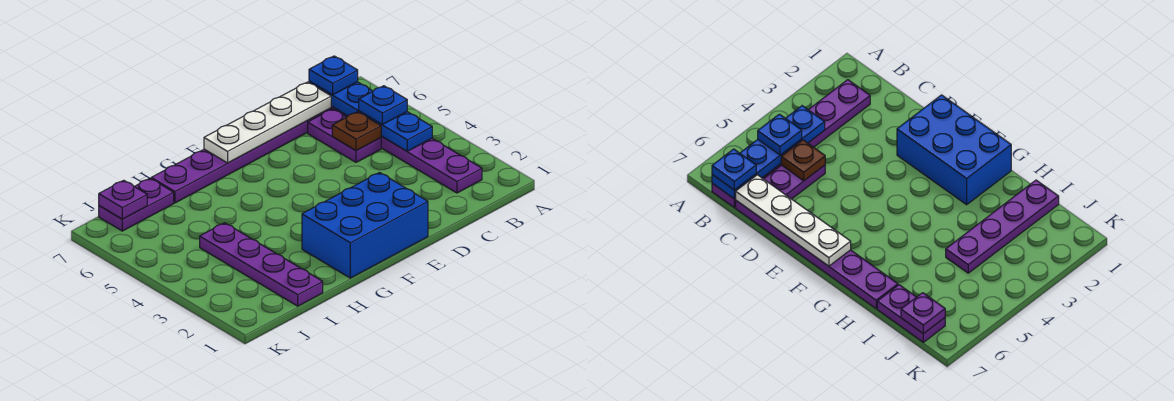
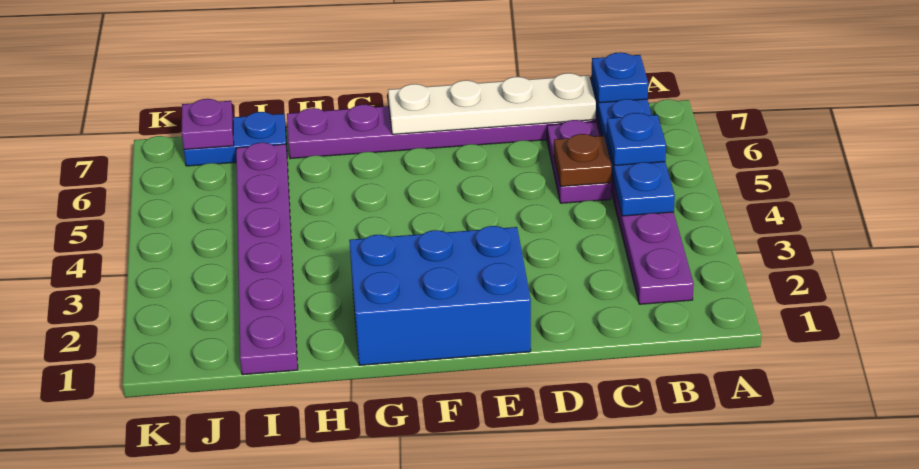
purple 1x4 plate [200,223,323,306] -> purple 1x6 plate [236,143,298,375]
purple 1x2 plate [99,178,174,231] -> blue 1x2 plate [184,112,287,166]

